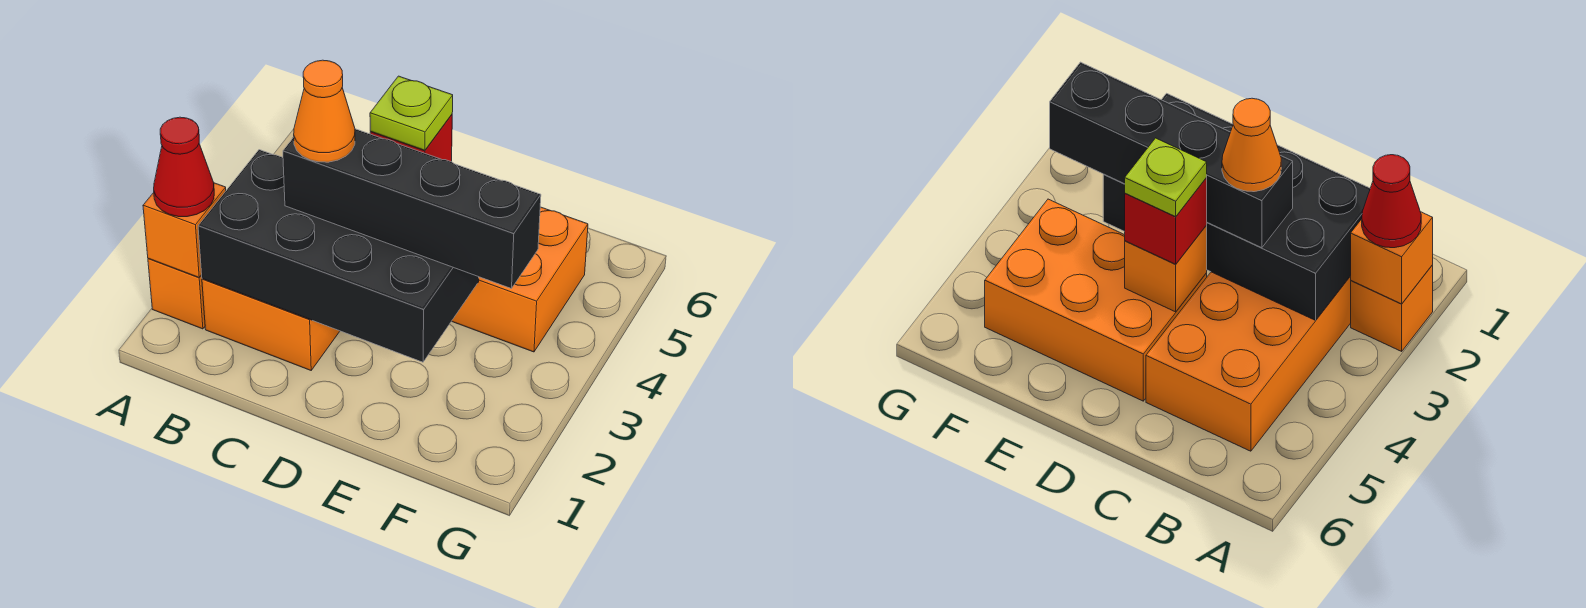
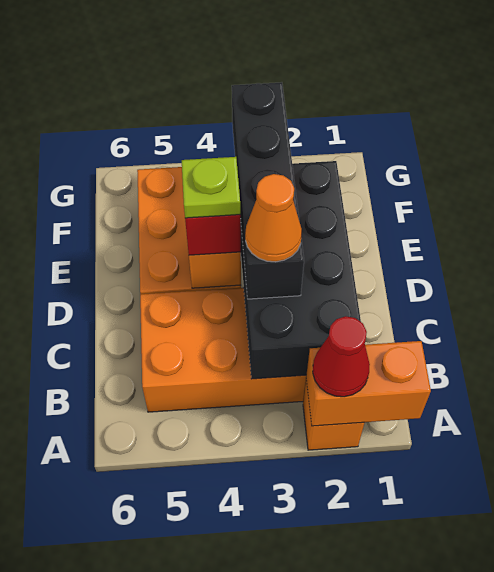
orange 1x1 brick [143,183,226,277] -> orange 1x2 brick [306,341,431,426]

